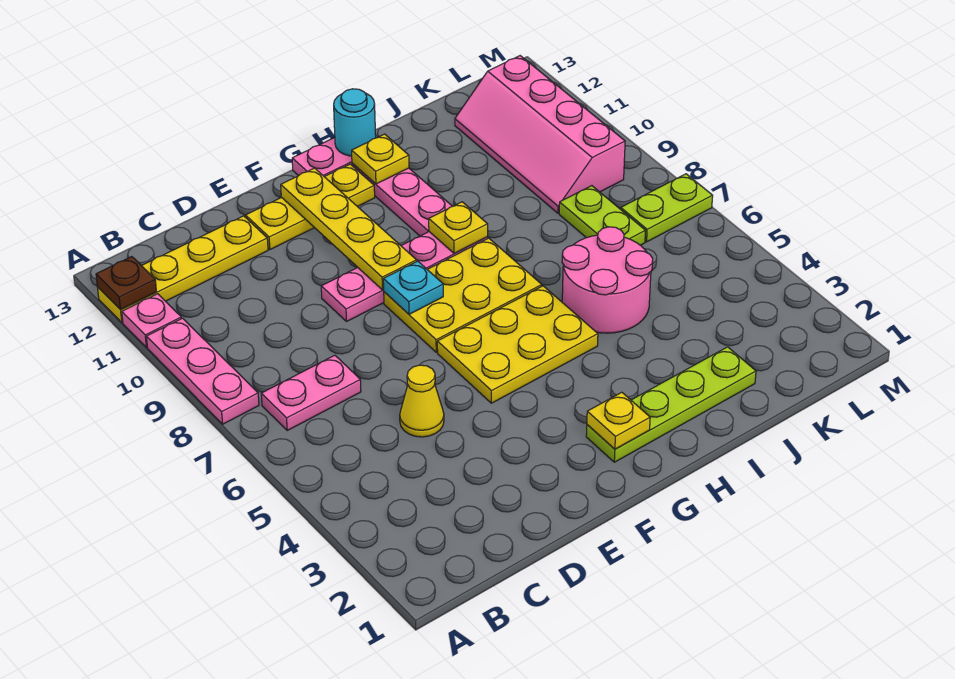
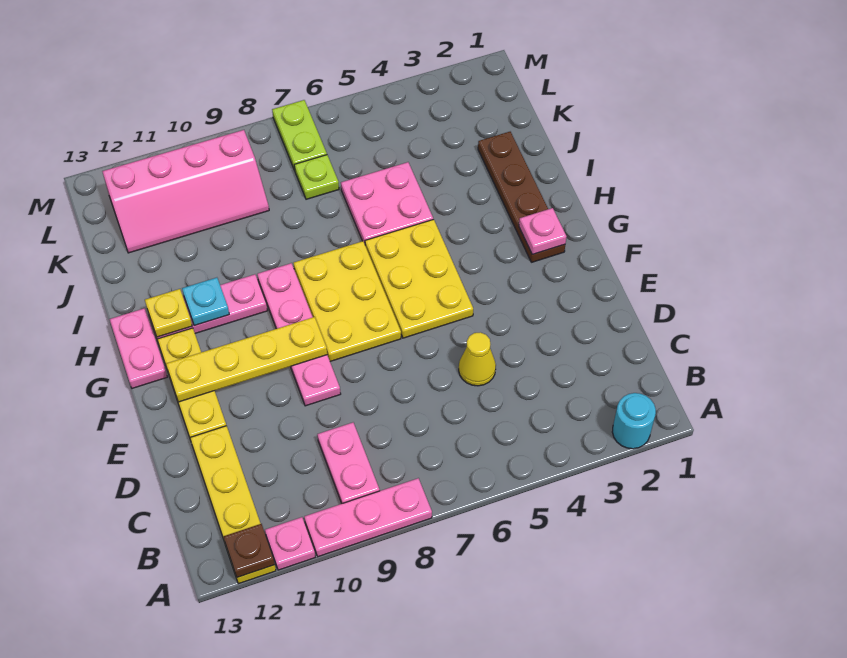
pink 1x2 plate [261,355,361,430] -> pink 1x2 plate moved to [317,423,380,504]
cyan 1x1 plate [383,261,443,314] -> cyan 1x1 plate moved to [182,278,229,326]
lime 1x4 plate [586,347,756,462] -> brown 1x4 plate [478,132,565,262]
yellow 1x1 plate [587,392,650,449] -> pink 1x1 plate [519,208,567,254]
yellow 1x1 plate [429,202,488,254] -> none
cyan 1x1 round brick [334,89,376,156] -> cyan 1x1 round brick moved to [612,393,656,449]
pink 2x2 round brick [562,227,653,333] -> pink 2x2 plate [341,162,433,243]
lime 1x2 plate [559,186,645,245] -> lime 1x1 plate [294,155,339,199]

